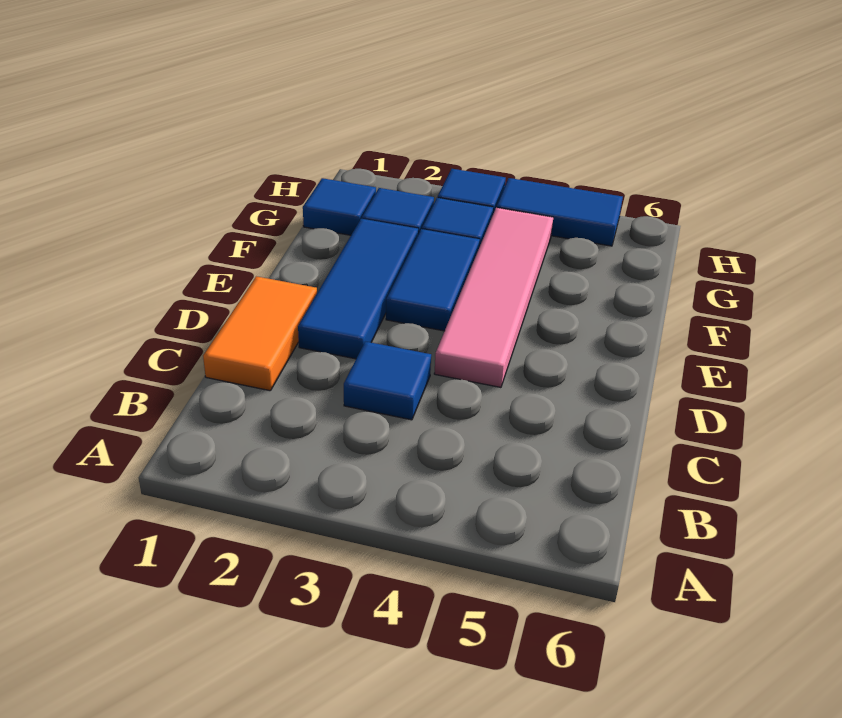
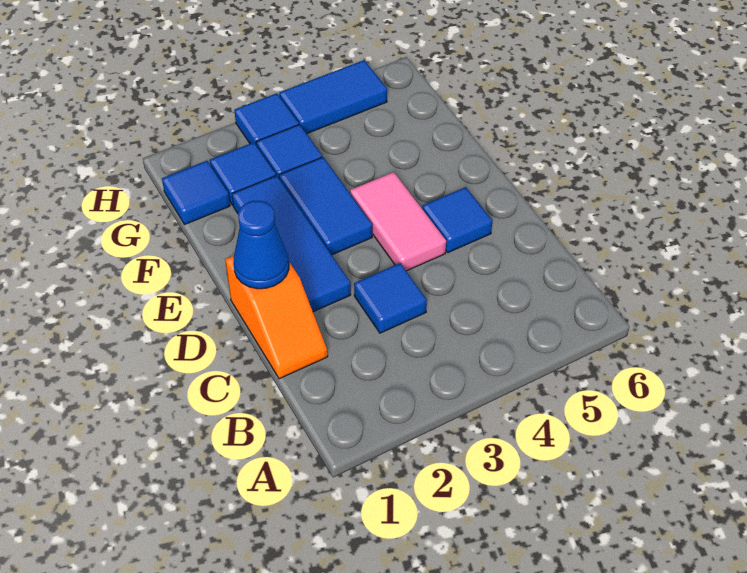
orange 1x2 tile [203,276,317,391] -> orange 1x2 slope [225,256,328,379]
none -> blue 1x1 cone [233,201,289,289]
pink 1x4 tile [434,208,553,387] -> pink 1x2 tile [350,172,446,271]
none -> blue 1x1 tile [422,187,492,253]

